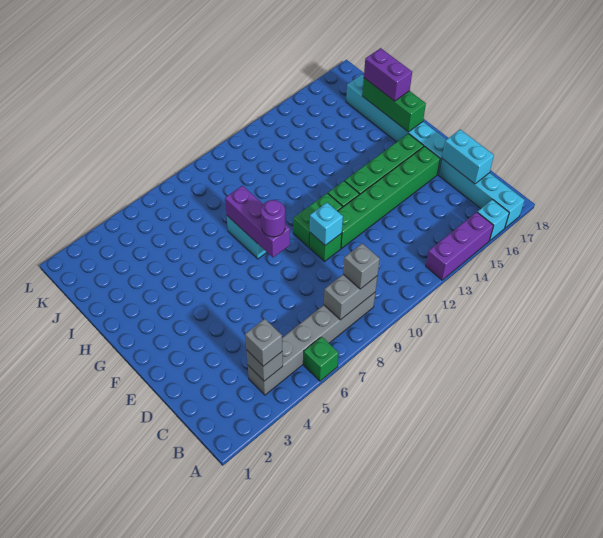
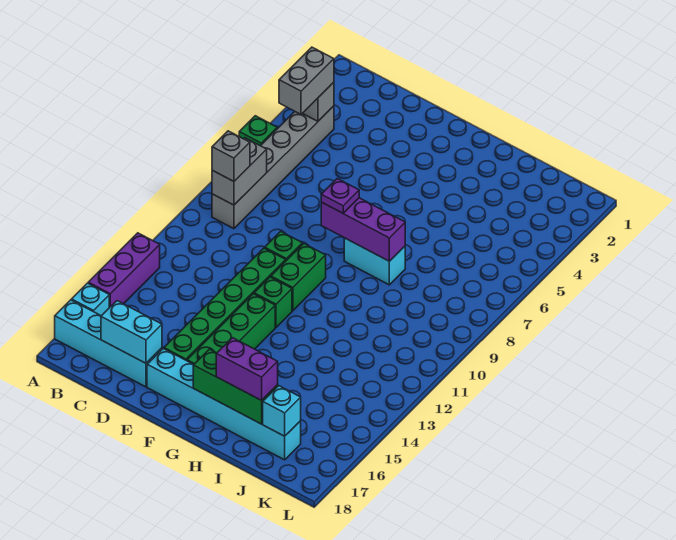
grey 1x1 brick [245,319,282,366] -> grey 1x2 brick [279,47,334,114]
cyan 1x1 brick [310,203,343,245] -> cyan 1x1 brick moved to [263,386,301,436]
purple 1x1 round brick [261,200,285,237] -> purple 1x1 plate [321,179,359,213]

